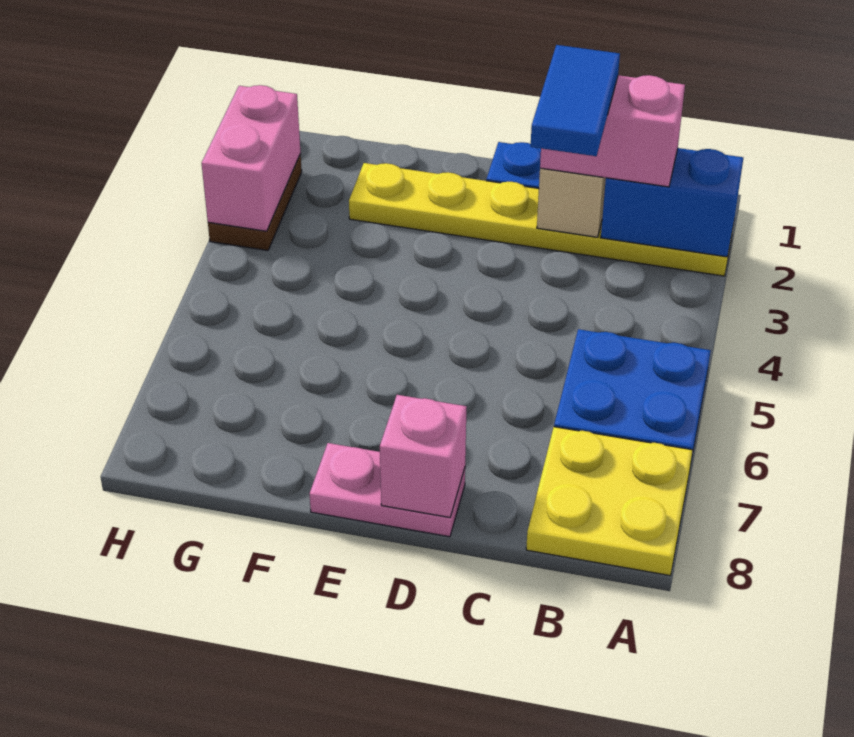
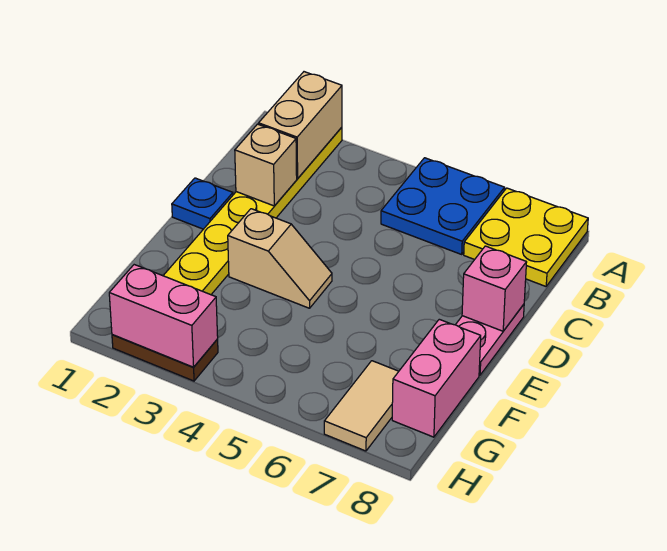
blue 1x2 brick [601,148,743,257] -> tan 1x2 brick [259,72,342,179]
pink 1x2 brick [540,75,685,187] -> pink 1x2 brick moved to [392,319,481,437]
blue 1x2 tile [531,45,620,156] -> none
none -> tan 1x2 slope [228,209,332,308]
none -> tan 1x2 tile [324,361,399,451]

